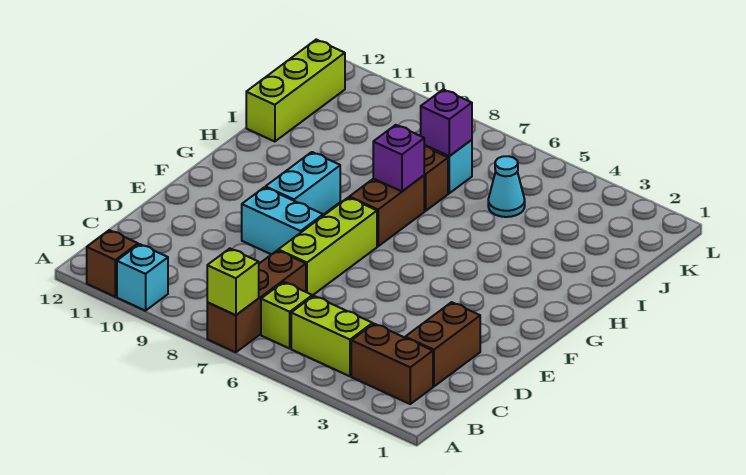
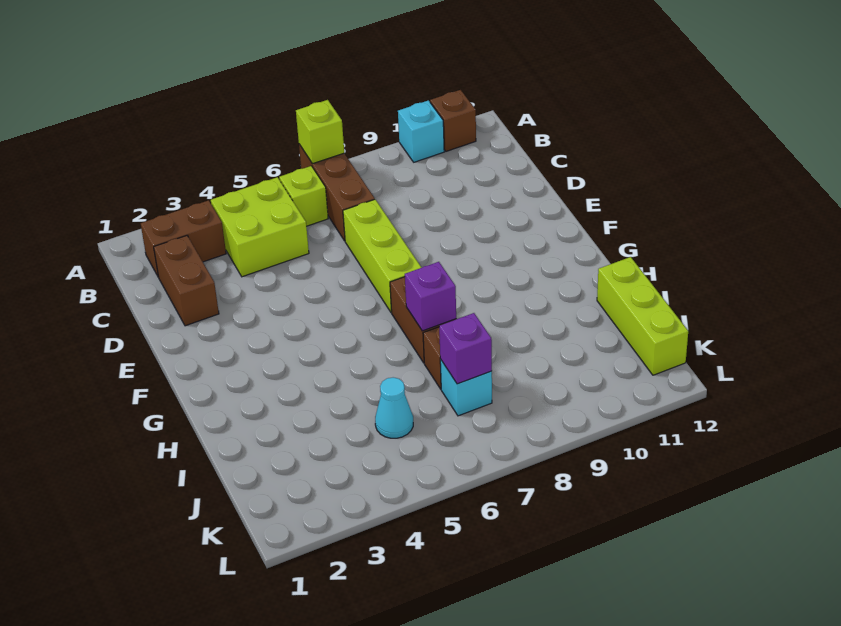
lime 1x2 brick [291,296,373,376] -> lime 2x2 brick [211,177,309,277]
cyan 1x2 brick [242,187,323,254] -> none
cyan 1x2 brick [266,152,340,215] -> none

